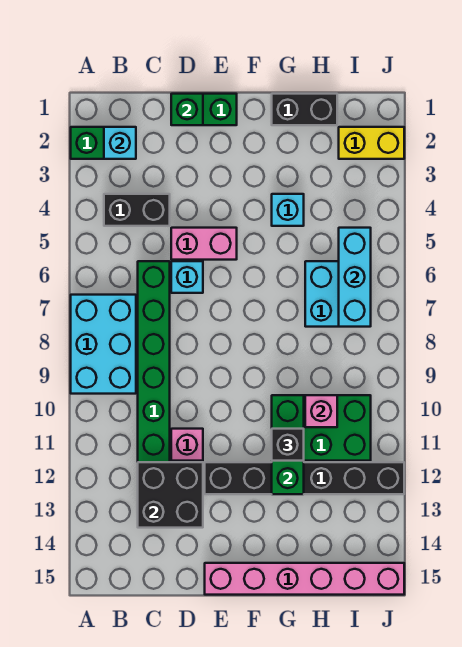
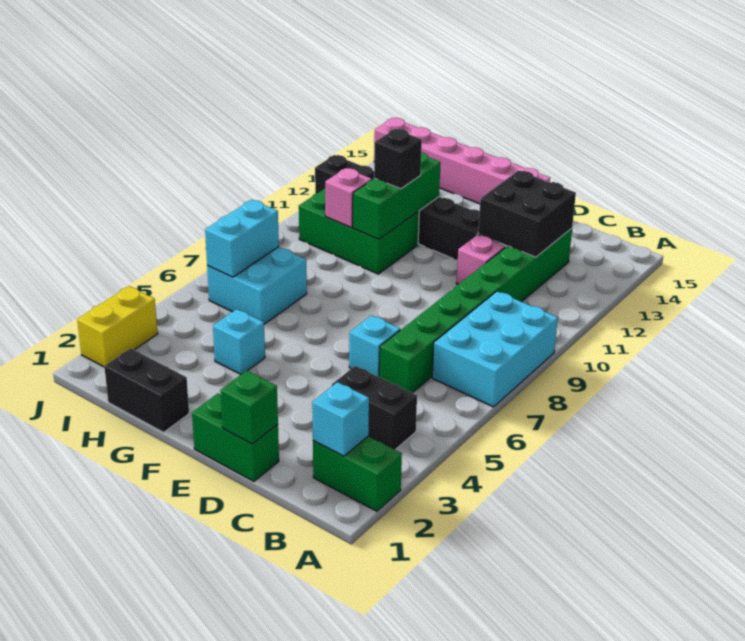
pink 1x2 brick [171,228,237,260] -> none
yellow 1x2 brick [339,127,404,159] -> yellow 1x2 brick turned to [77,286,158,367]
cyan 1x3 brick [339,228,371,327] -> cyan 1x2 brick [205,200,279,277]

